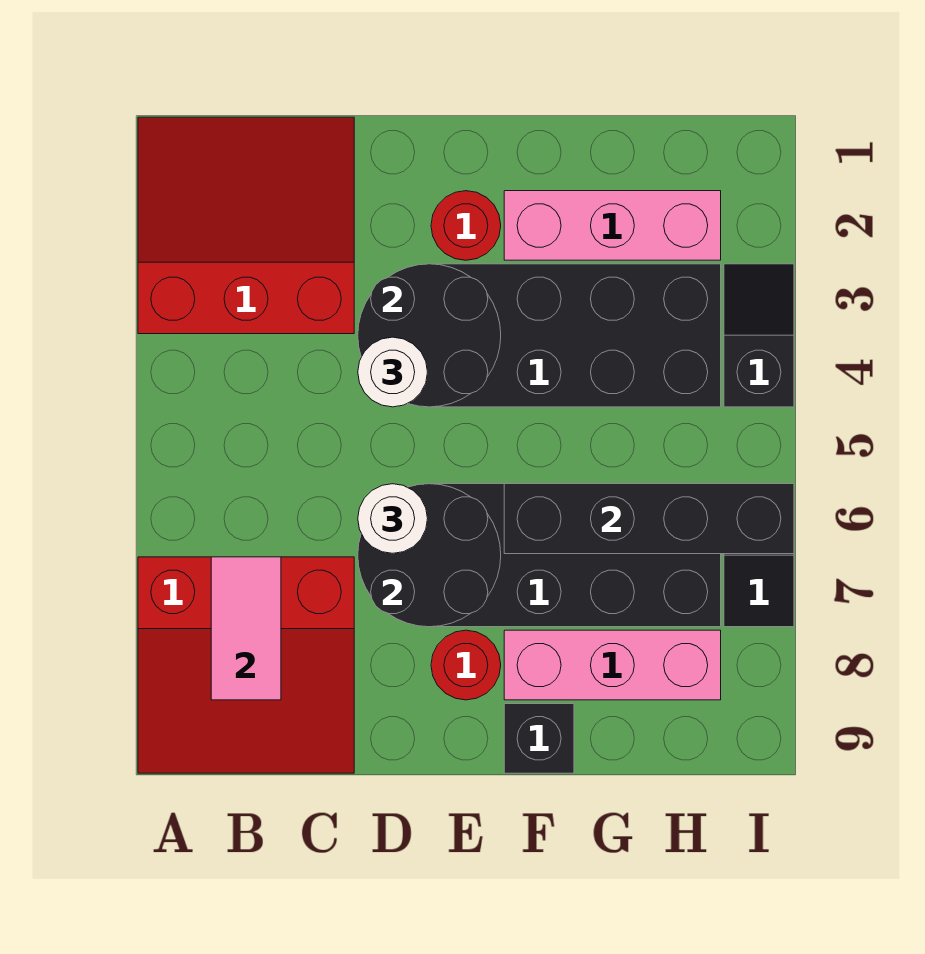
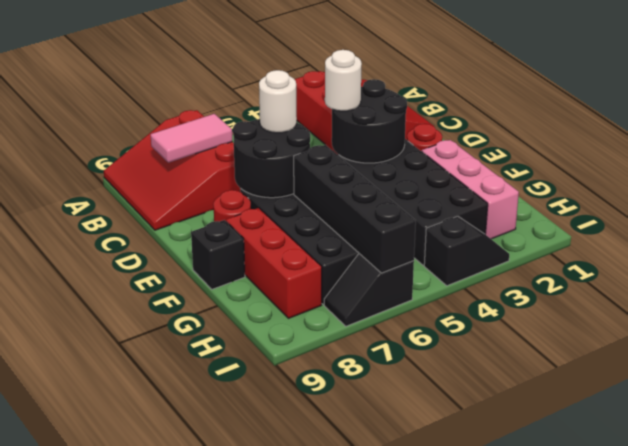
pink 1x3 brick [504,630,721,700] -> red 1x3 brick [226,208,322,318]

